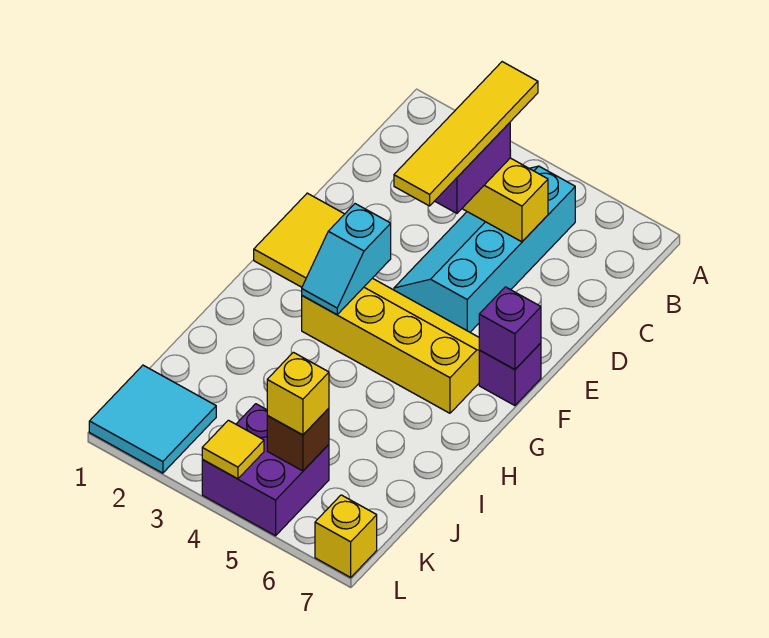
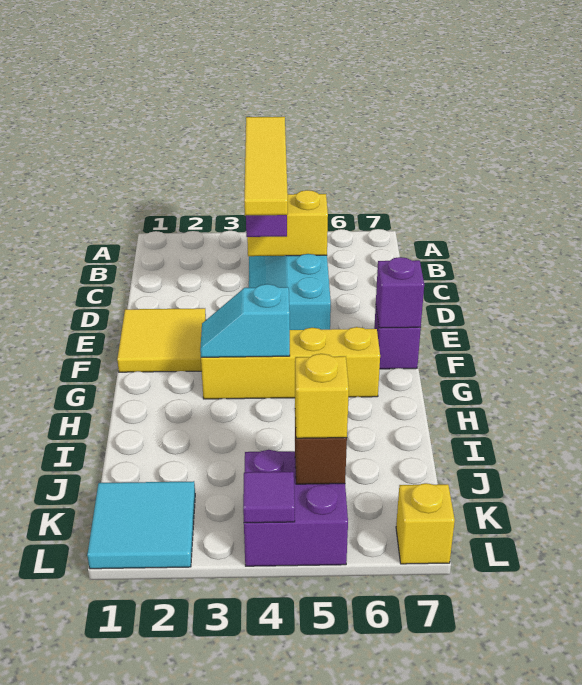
cyan 1x2 slope [302,204,391,315] -> cyan 1x2 slope turned to [200,284,290,357]
yellow 1x1 tile [202,420,264,479] -> purple 1x1 tile [243,472,295,523]

